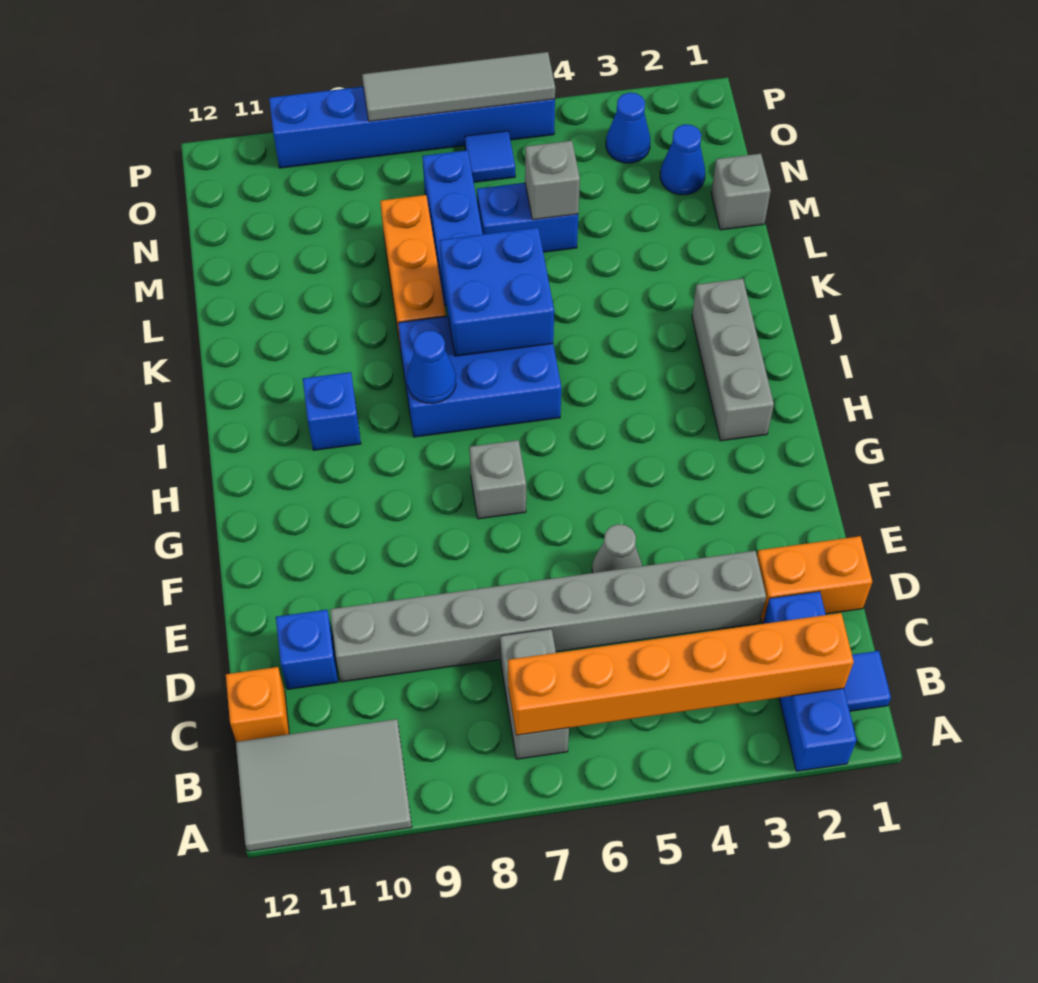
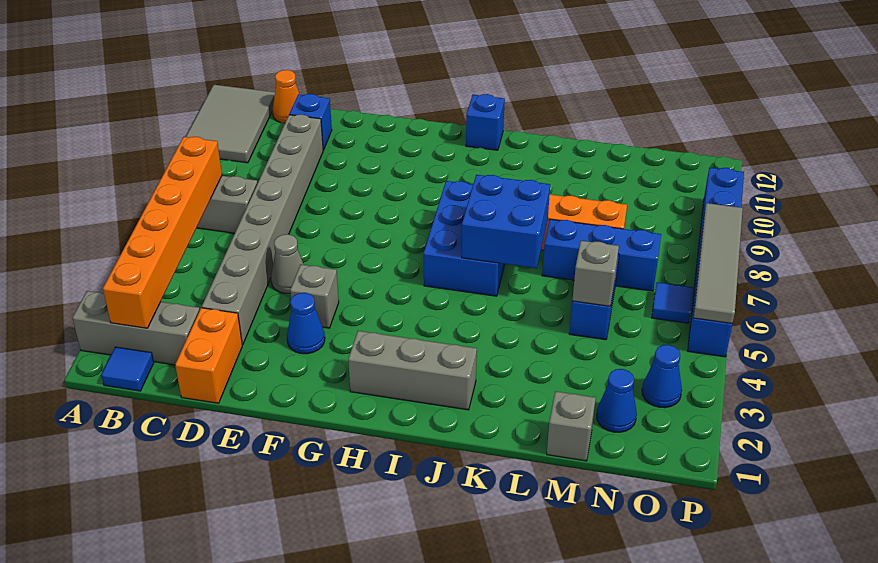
blue 1x3 brick [763,591,857,771] -> grey 1x3 brick [72,291,200,365]
orange 1x1 brick [226,667,289,742] -> orange 1x1 cone [272,70,299,123]
grey 1x1 brick [470,440,526,519] -> grey 1x1 brick moved to [290,265,339,328]
blue 1x1 cone [407,331,456,403] -> blue 1x1 cone moved to [287,293,325,354]
blue 1x1 brick [303,372,361,450] -> blue 1x1 brick moved to [466,94,505,150]

